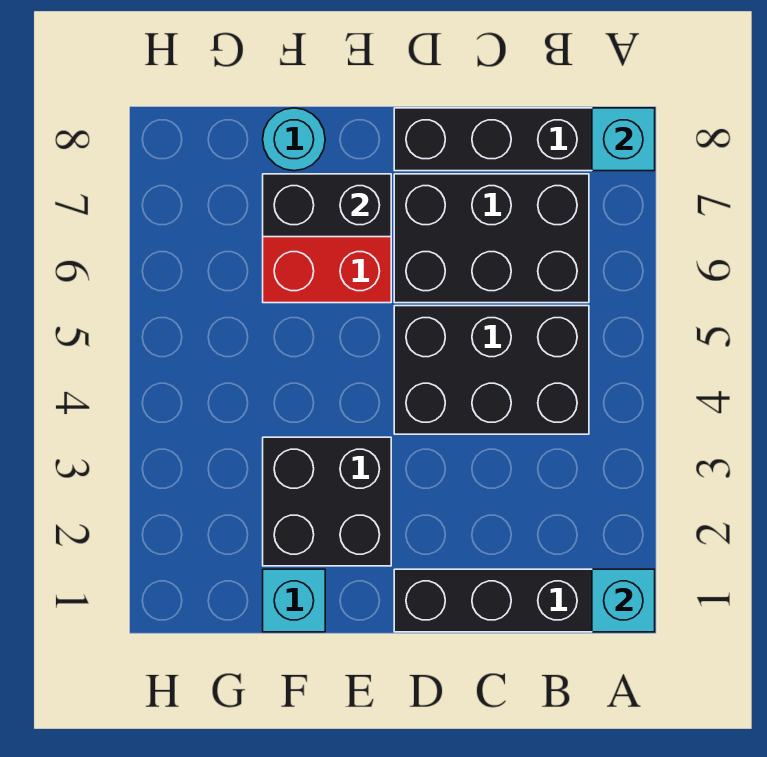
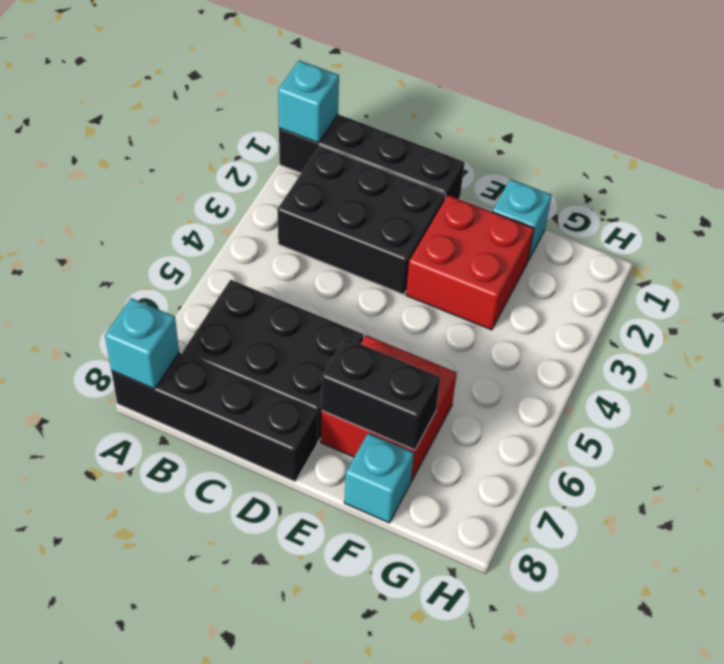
black 2x3 brick [394,306,589,434] -> black 2x3 brick moved to [278,146,446,295]
black 2x2 brick [263,437,391,566] -> red 2x2 brick [406,195,534,330]
cyan 1x1 round brick [263,108,325,171] -> cyan 1x1 brick [344,433,414,523]

